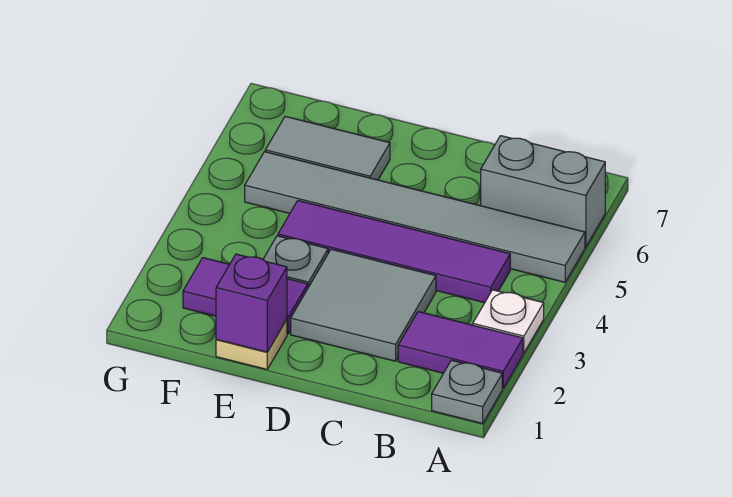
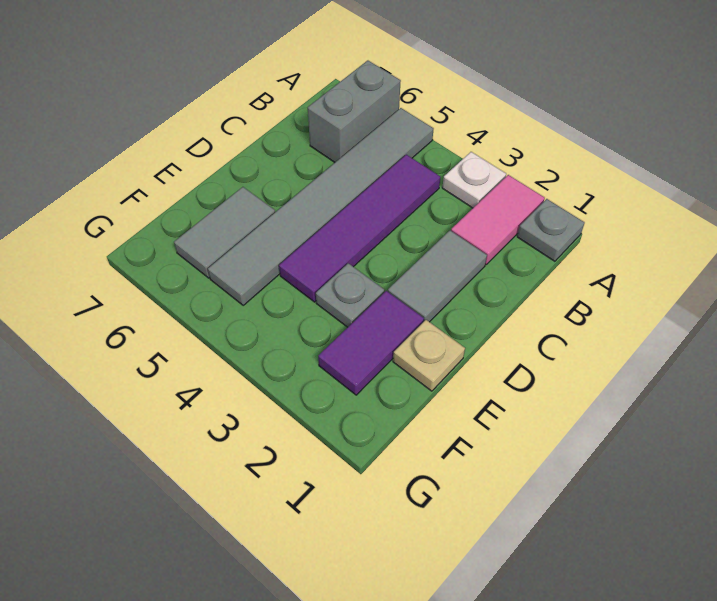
purple 1x2 tile [398,312,523,388] -> pink 1x2 tile [451,175,545,264]
grey 2x2 tile [291,249,436,361] -> grey 1x2 tile [388,230,487,322]
purple 1x1 brick [216,254,287,352] -> none

